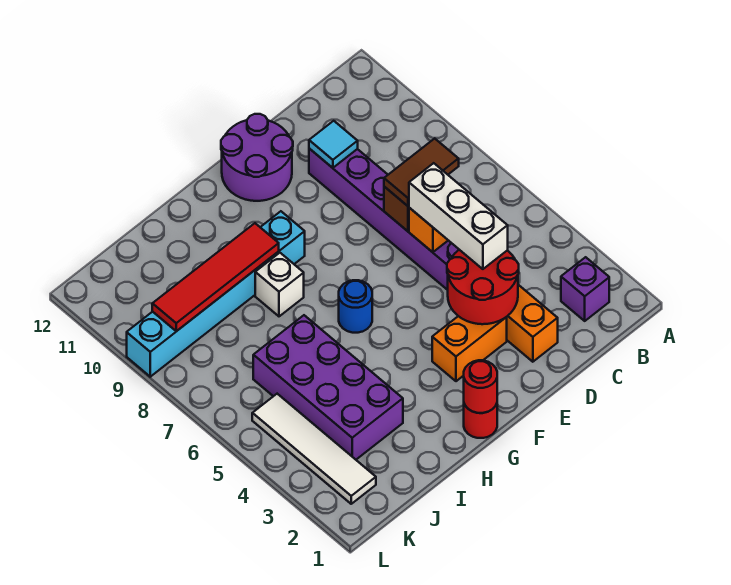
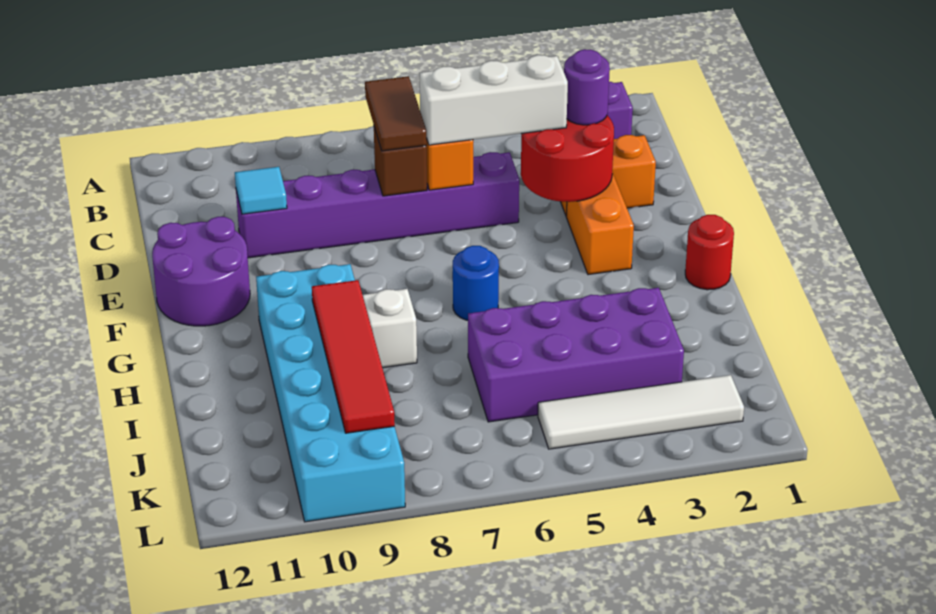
none -> purple 1x1 round brick [564,49,610,125]
red 1x1 round brick [464,360,497,413] -> none
cyan 1x6 brick [127,211,305,377] -> cyan 2x6 brick [256,264,405,522]

